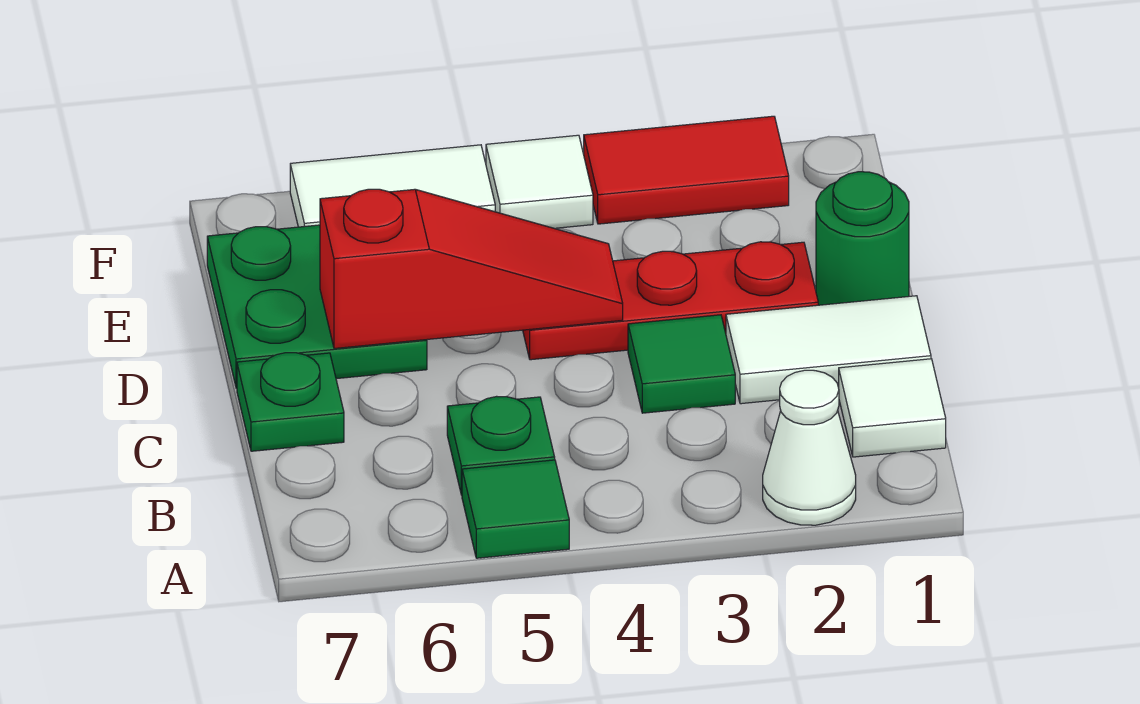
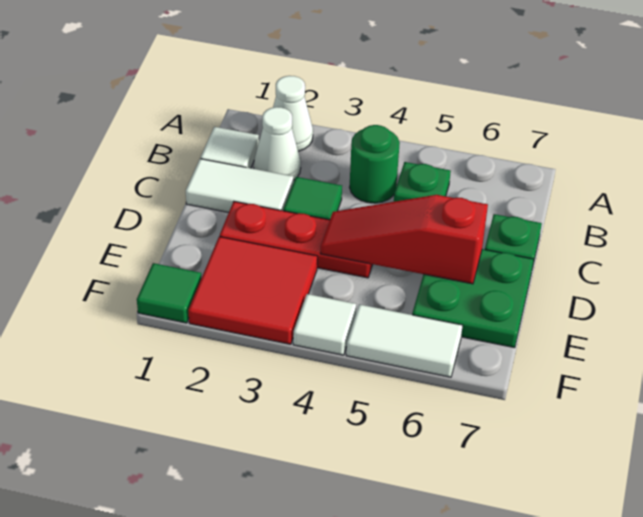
green 1x1 tile [462,460,569,558] -> green 1x1 tile moved to [137,263,201,323]
none -> white 1x1 cone [254,107,301,180]
green 1x1 round brick [816,172,909,305] -> green 1x1 round brick moved to [350,125,400,203]
red 1x2 tile [584,116,789,224] -> red 2x2 tile [188,237,317,344]

